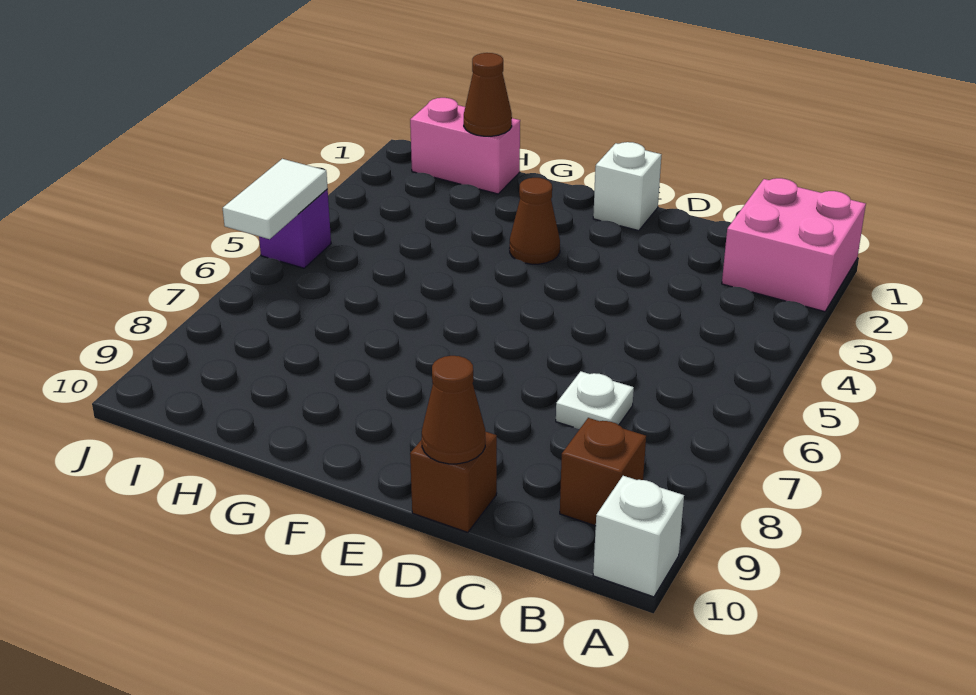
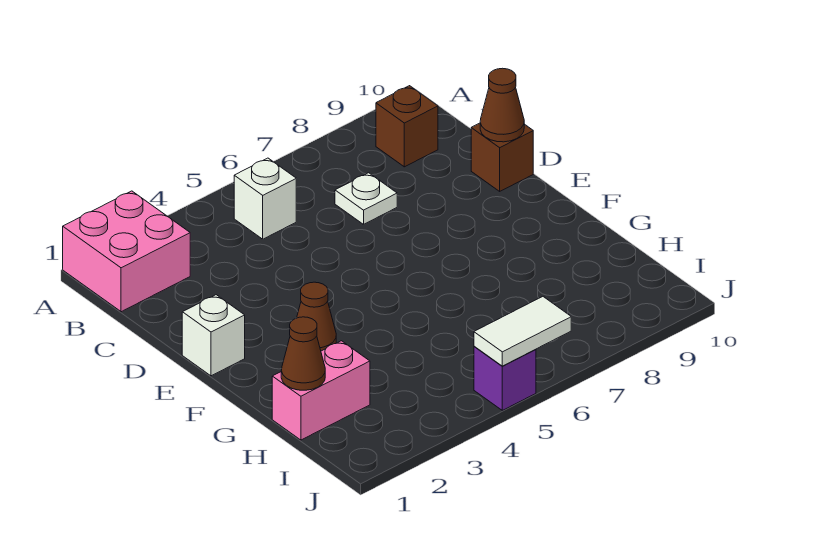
white 1x1 brick [593,476,684,597] -> white 1x1 brick moved to [234,158,296,239]
pink 1x2 brick [410,98,520,194] -> pink 1x2 brick turned to [272,341,370,440]

